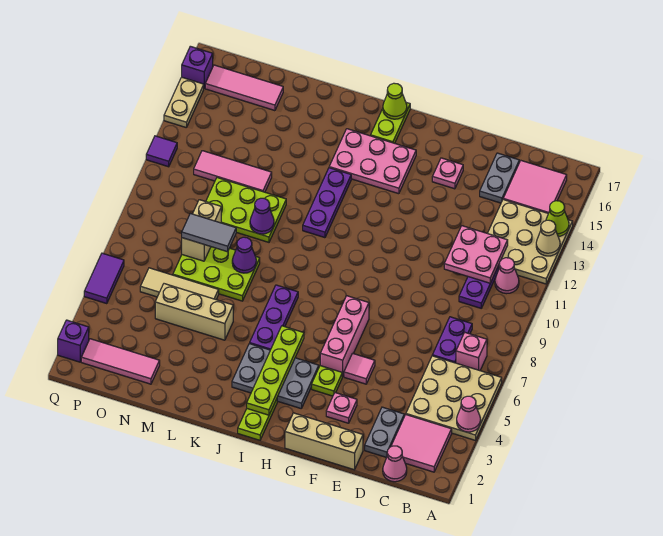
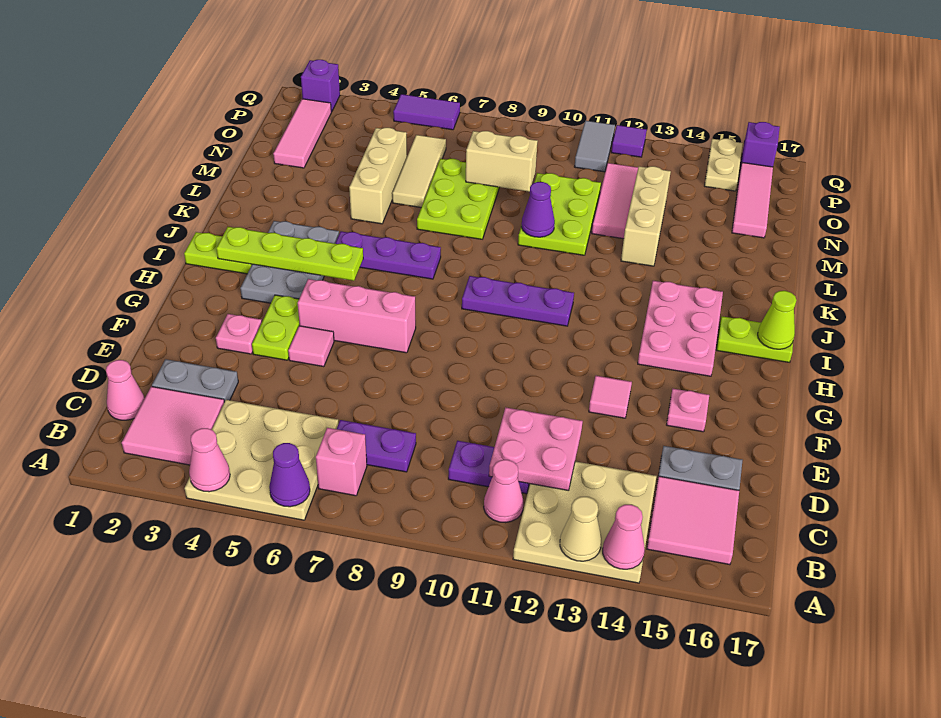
lime 1x1 cone [546,201,569,236] -> pink 1x1 cone [603,505,645,569]
tan 1x3 brick [285,413,363,470] -> tan 1x3 brick moved to [621,166,671,266]
none -> pink 1x1 tile [589,376,632,418]
lime 1x1 plate [312,366,342,396] -> lime 1x2 plate [252,295,300,360]
purple 1x3 plate [303,168,351,238] -> purple 1x3 plate moved to [462,276,574,326]
purple 1x1 cone [232,237,256,273] -> purple 1x1 cone moved to [269,443,310,507]
grey 1x2 tile [182,214,236,252] -> grey 1x2 tile moved to [574,121,615,172]
tan 1x2 plate [164,77,204,127] -> tan 1x2 plate turned to [704,139,743,191]

